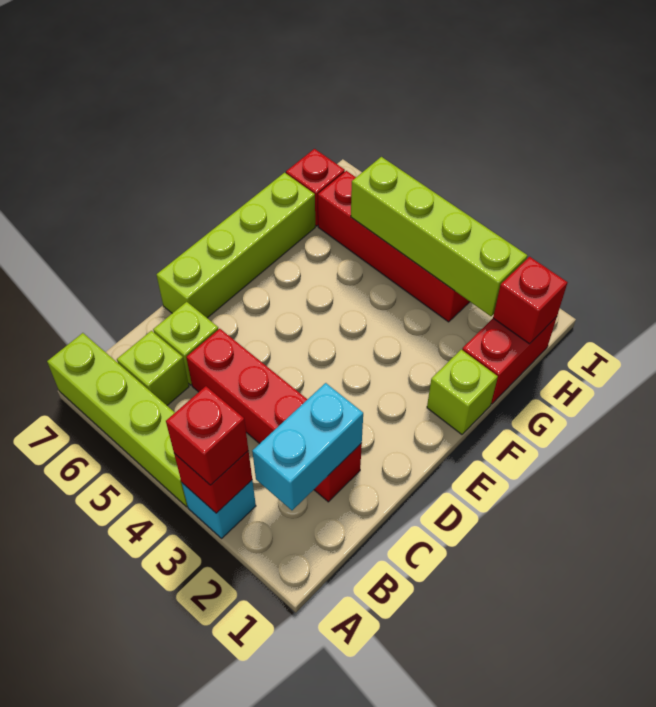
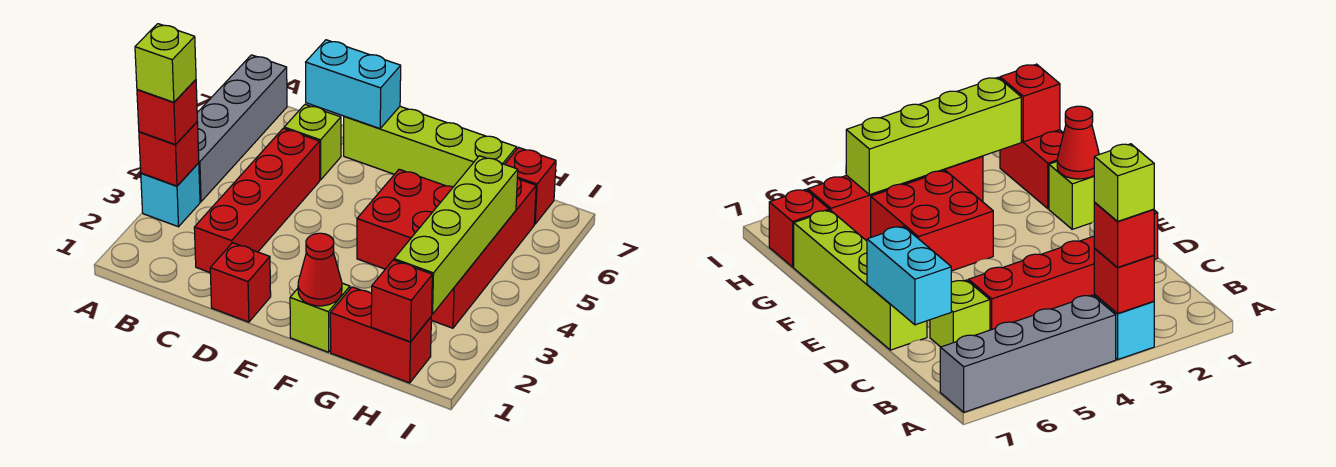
lime 1x4 brick [47,333,187,507] -> grey 1x4 brick [197,55,287,202]
cyan 1x2 brick [252,383,363,510] -> cyan 1x2 brick moved to [306,40,401,129]
lime 1x1 brick [117,331,189,405] -> lime 1x1 brick moved to [135,24,196,102]
none -> red 1x1 brick [210,243,271,322]
none -> red 1x1 cone [298,233,342,306]
none -> red 2x2 brick [357,169,453,269]

